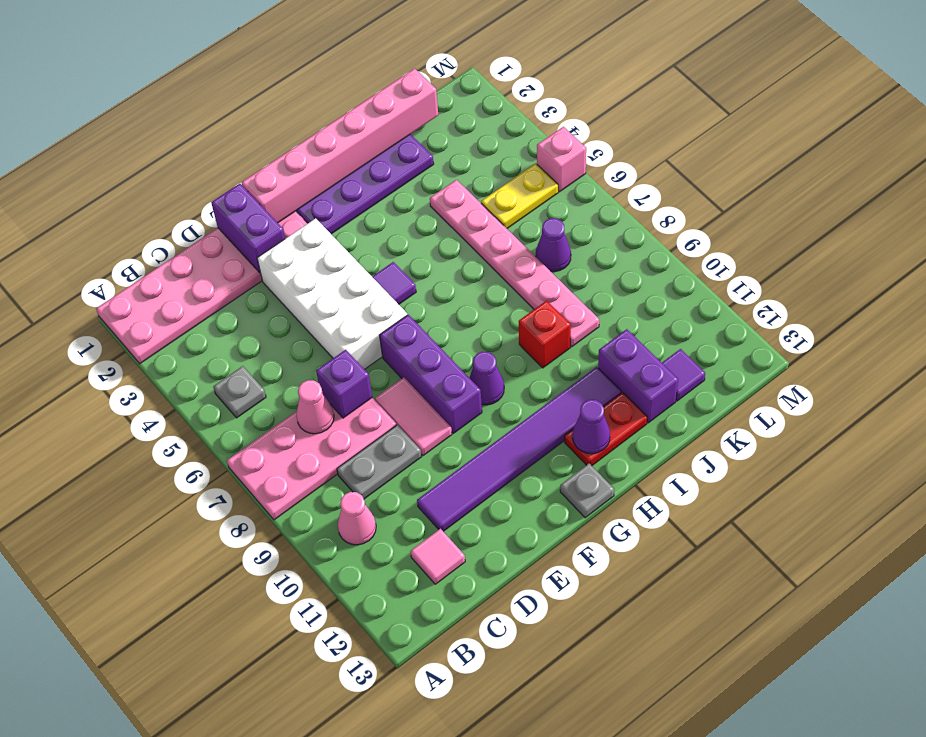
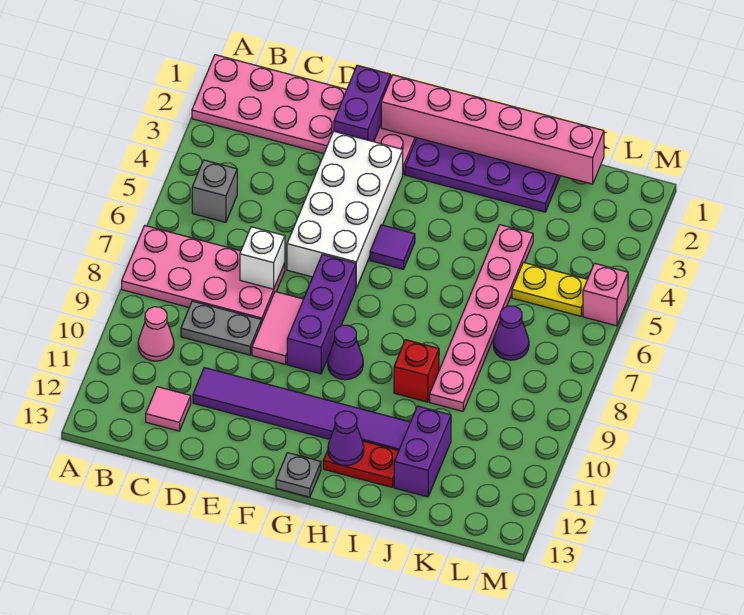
grey 1x1 plate [213,366,266,418] -> grey 1x1 brick [192,160,237,222]
pink 1x1 cone [296,380,334,434] -> none
purple 1x1 brick [316,350,372,418] -> white 1x1 brick [240,227,285,289]
purple 1x1 tile [662,349,705,401] -> none

